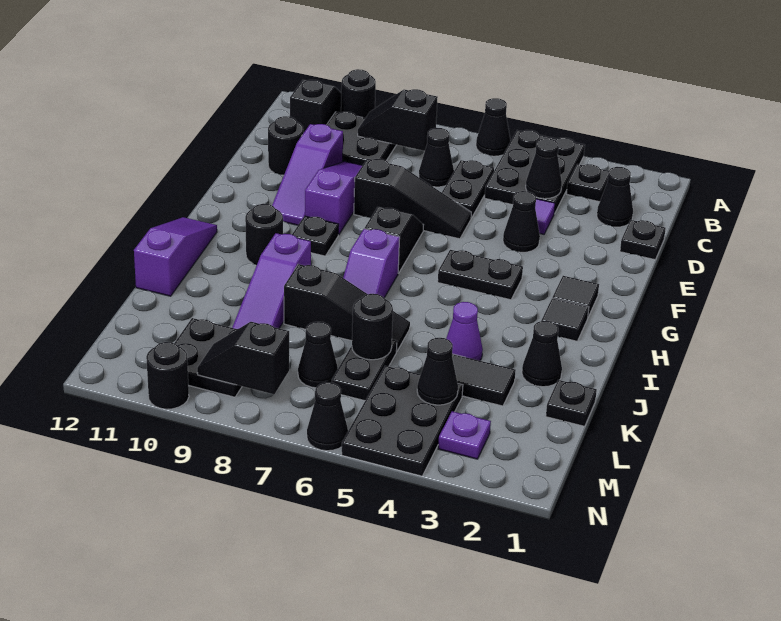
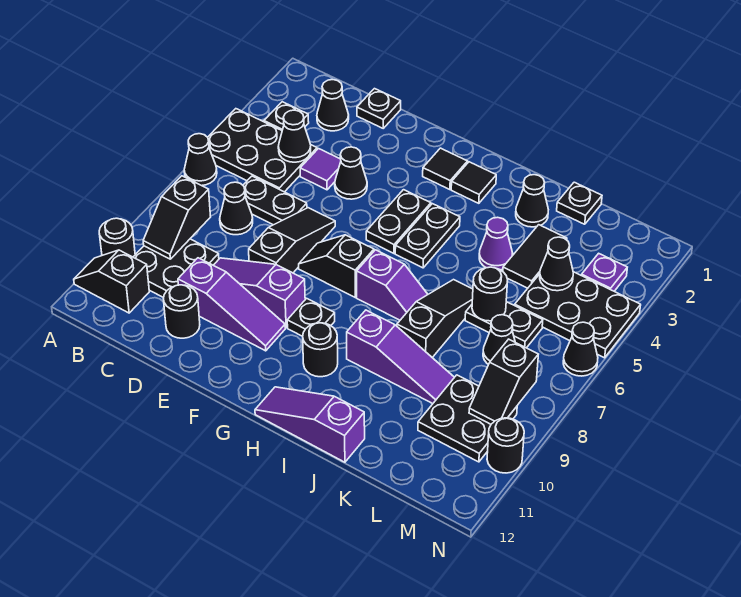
none -> black 1x2 plate [395,204,460,268]

